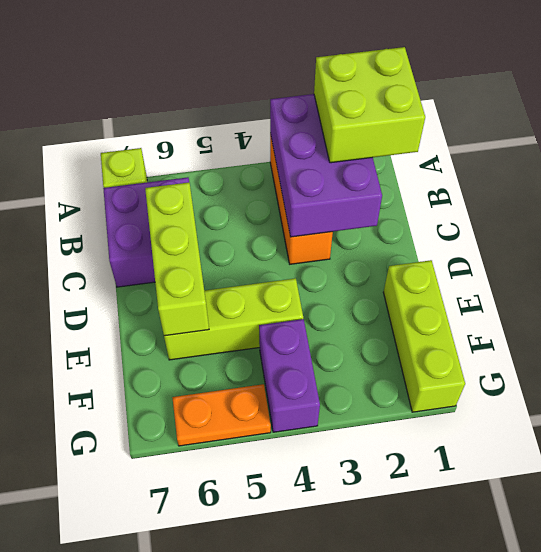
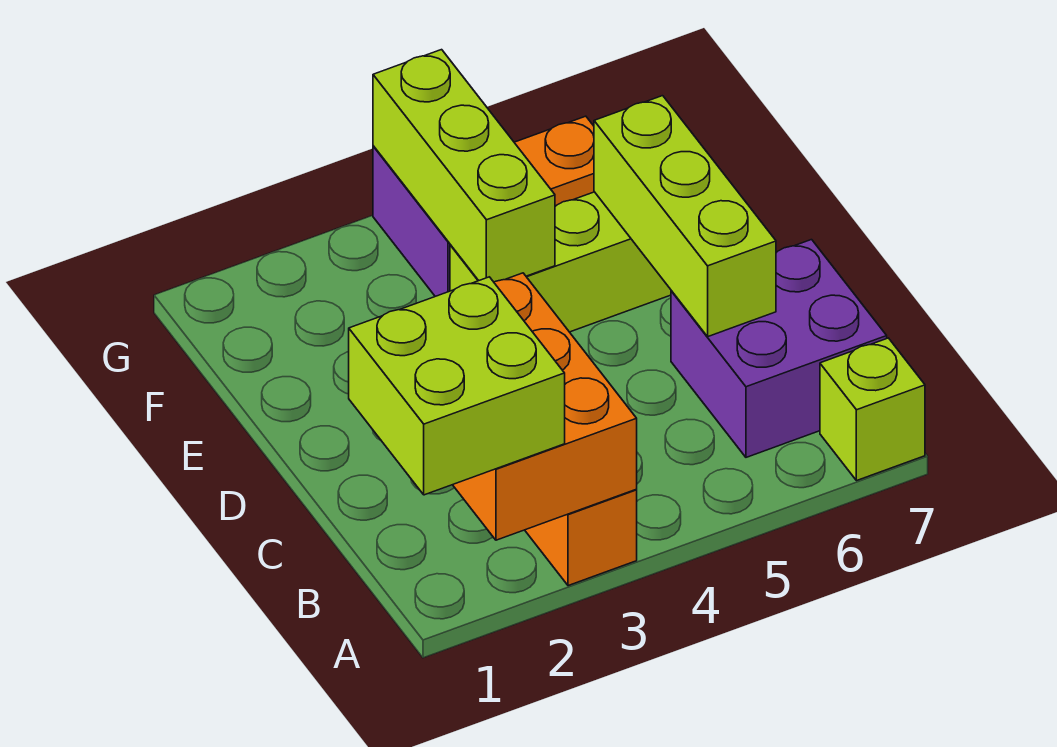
purple 2x3 brick [270,94,382,237] -> orange 2x3 brick [453,273,637,540]
lime 1x3 brick [383,260,465,412] -> lime 1x3 brick moved to [373,50,555,282]

